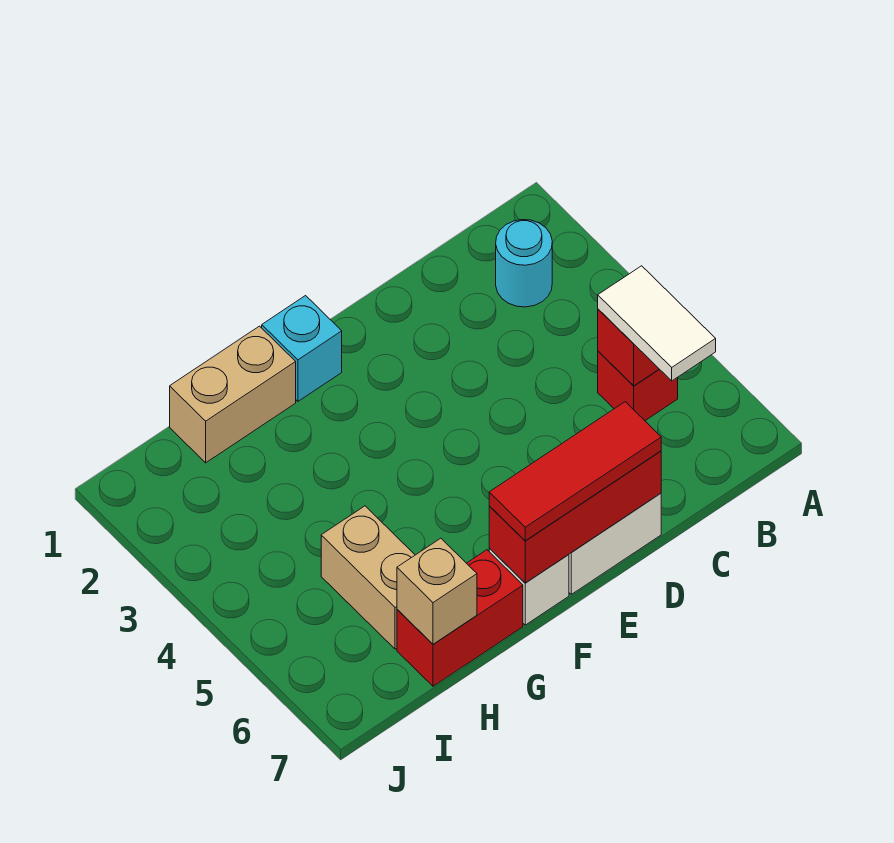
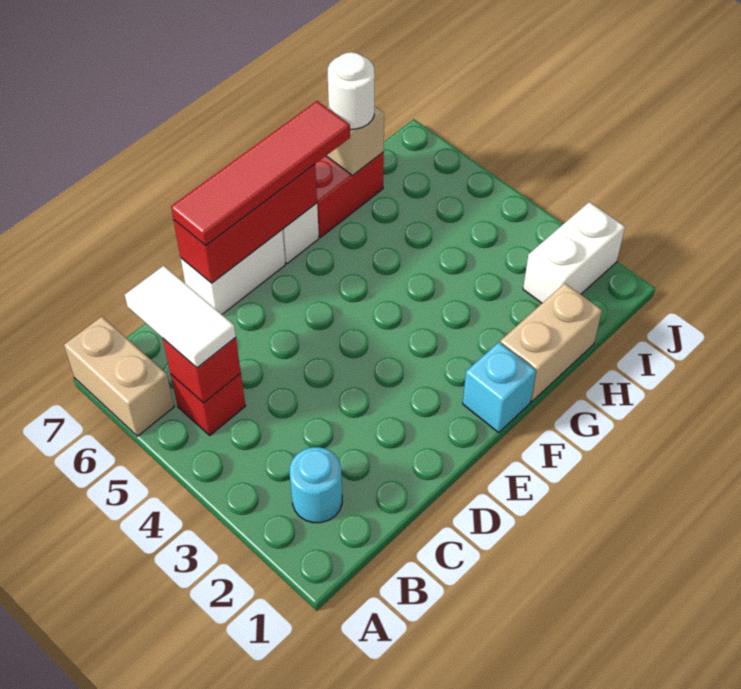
red 1x3 tile [489,402,661,541] -> red 1x4 tile [171,101,350,246]
tan 1x2 brick [321,506,415,649] -> tan 1x2 brick moved to [64,316,174,436]
none -> white 1x1 round brick [328,52,375,129]
none -> white 1x2 brick [523,202,625,303]

